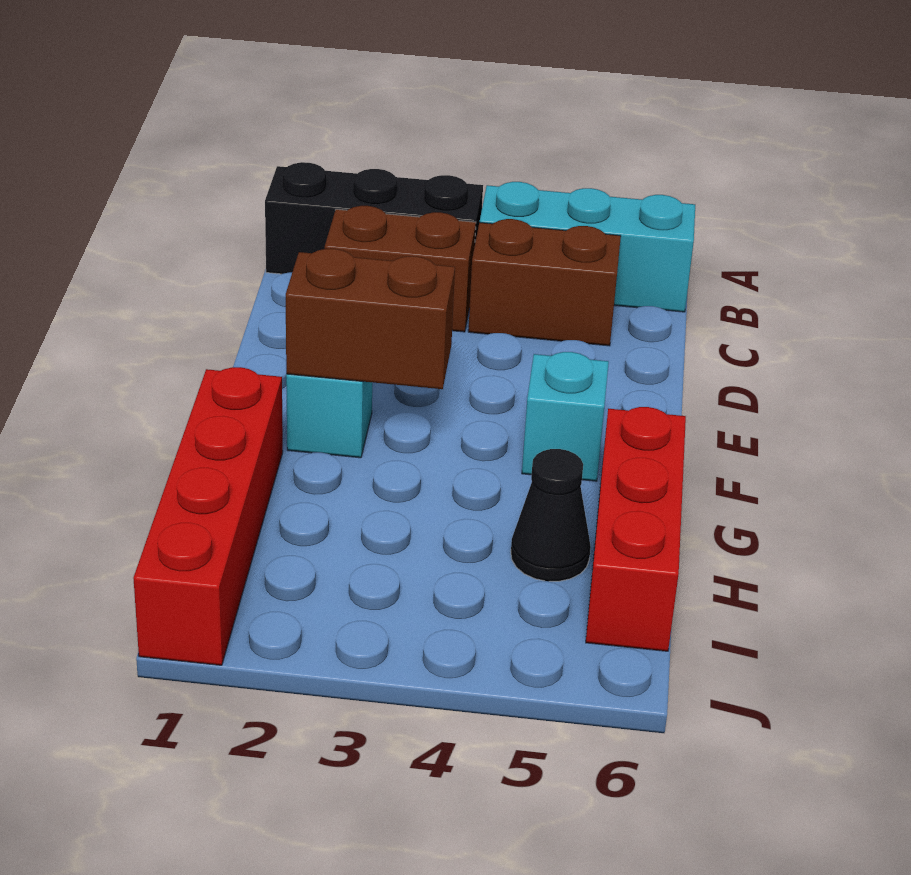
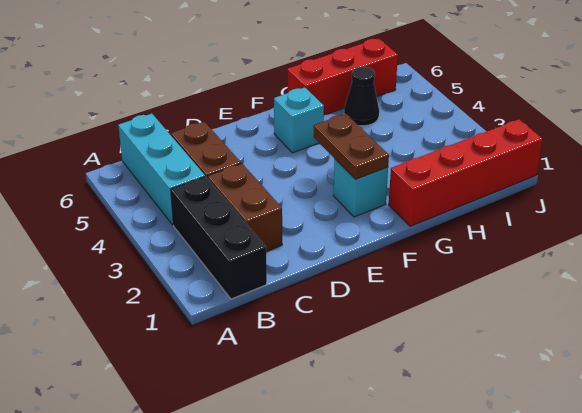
brown 1x2 brick [286,249,455,389] -> brown 1x2 plate [313,114,389,180]

